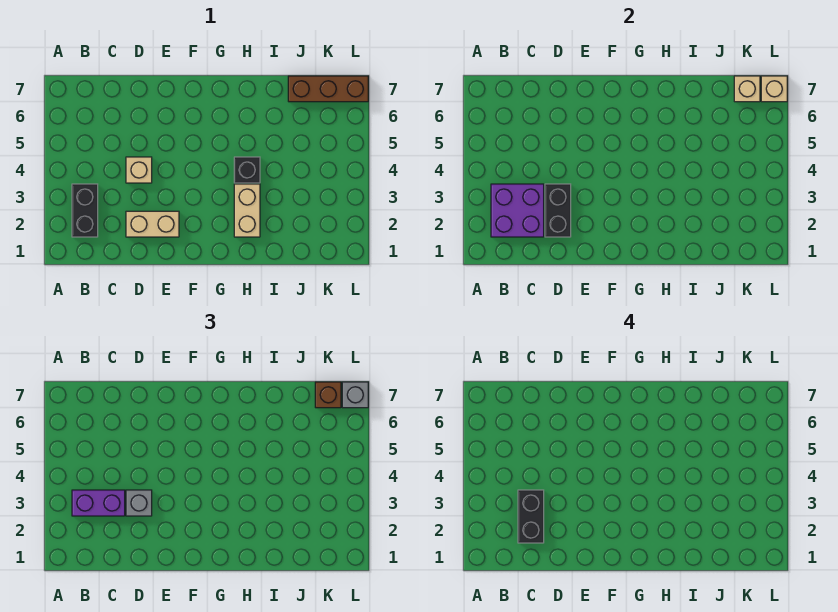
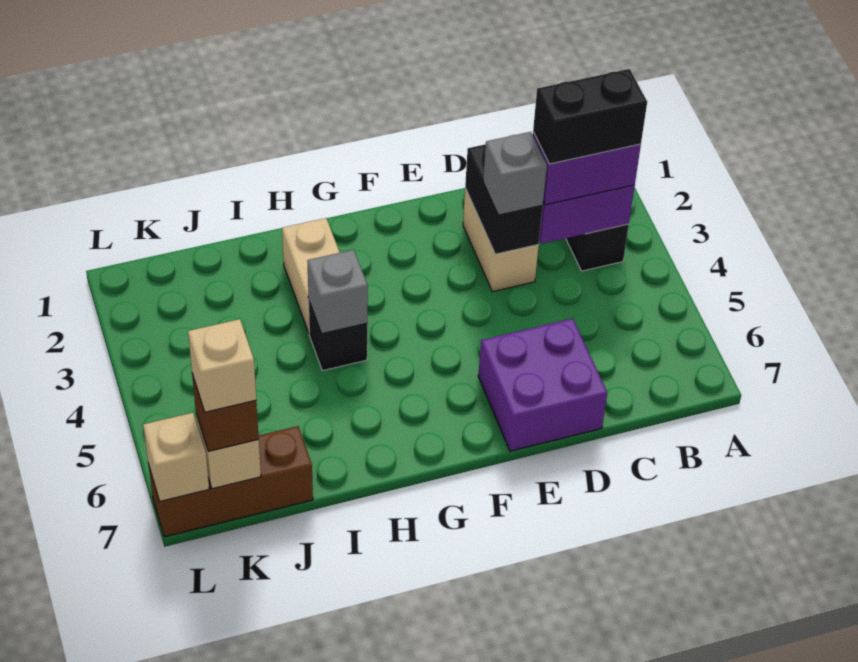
black 1x2 brick [518,490,544,543] -> black 1x2 brick turned to [533,69,647,164]
tan 1x2 brick [126,211,179,237] -> tan 1x2 brick turned to [463,188,539,292]
tan 1x1 brick [126,157,152,183] -> tan 1x1 brick moved to [188,319,256,412]
none -> purple 2x2 brick [478,319,607,451]
grey 1x1 brick [342,382,368,408] -> grey 1x1 brick moved to [307,250,368,334]

